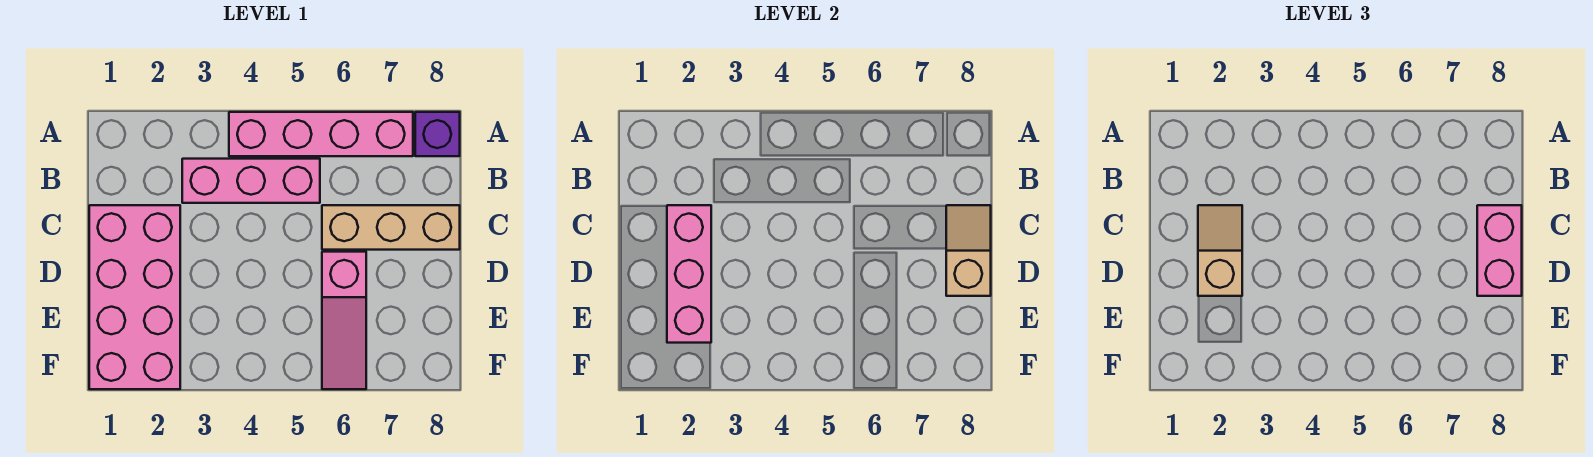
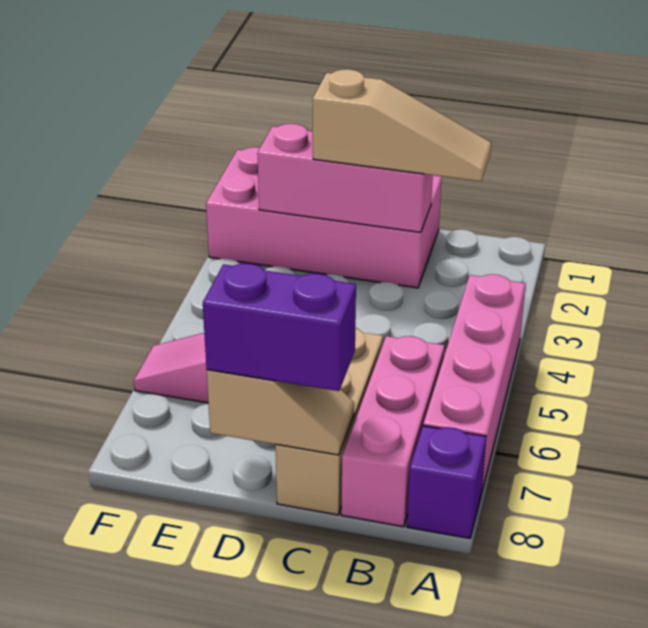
pink 1x3 brick [182,159,320,203] -> pink 1x3 brick moved to [341,336,445,527]
tan 1x2 slope [1198,205,1242,296] -> tan 1x3 slope [313,69,491,181]
pink 1x2 brick [1477,205,1522,296] -> purple 1x2 brick [203,263,356,391]

